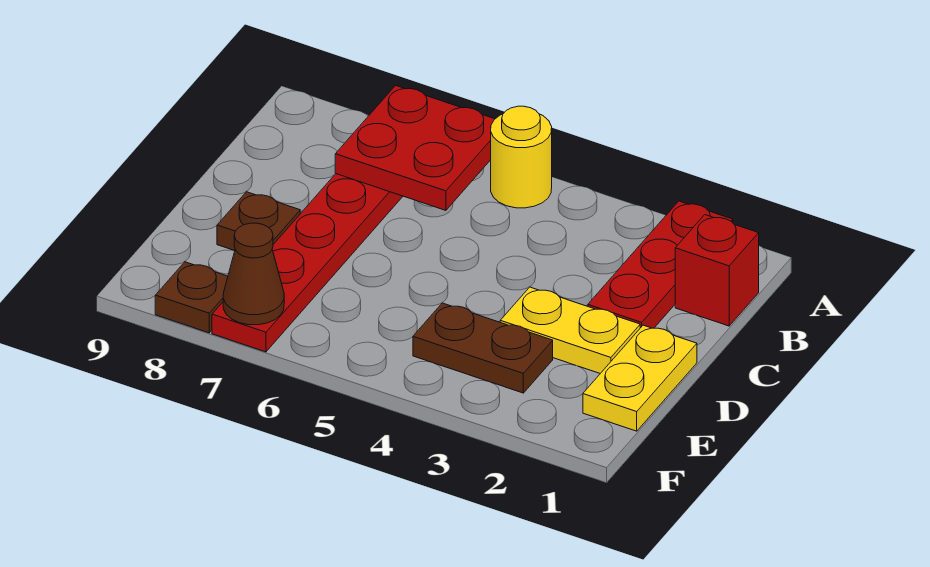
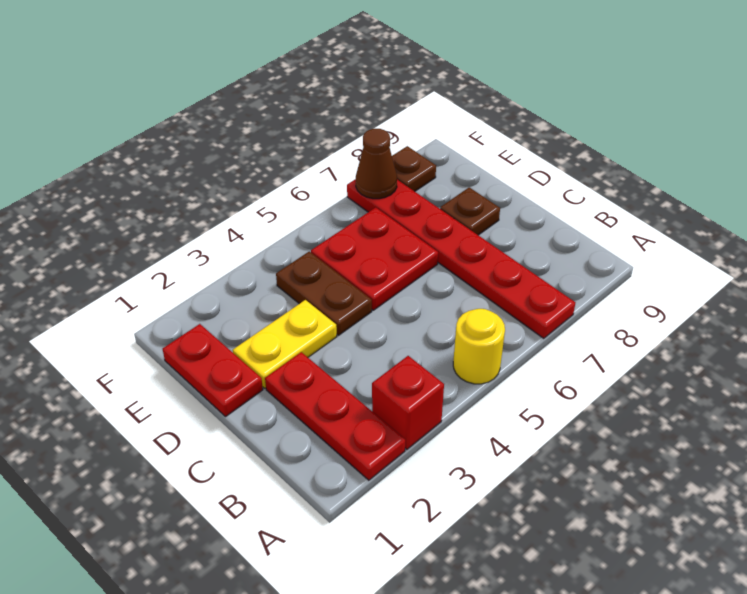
red 2x2 plate [335,85,495,210] -> red 2x2 plate moved to [311,207,438,310]
red 1x1 brick [675,215,759,326] -> red 1x1 brick moved to [372,356,444,449]
yellow 1x2 plate [583,325,697,431] -> red 1x2 plate [163,324,263,417]
brown 1x2 plate [413,303,553,393] -> brown 1x2 plate turned to [276,251,372,335]

